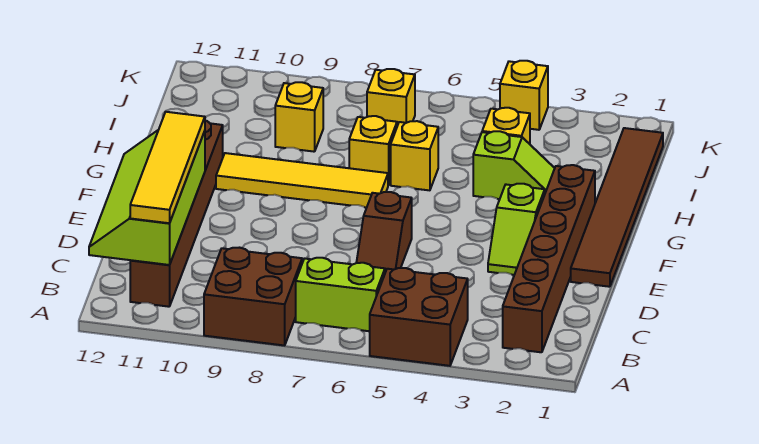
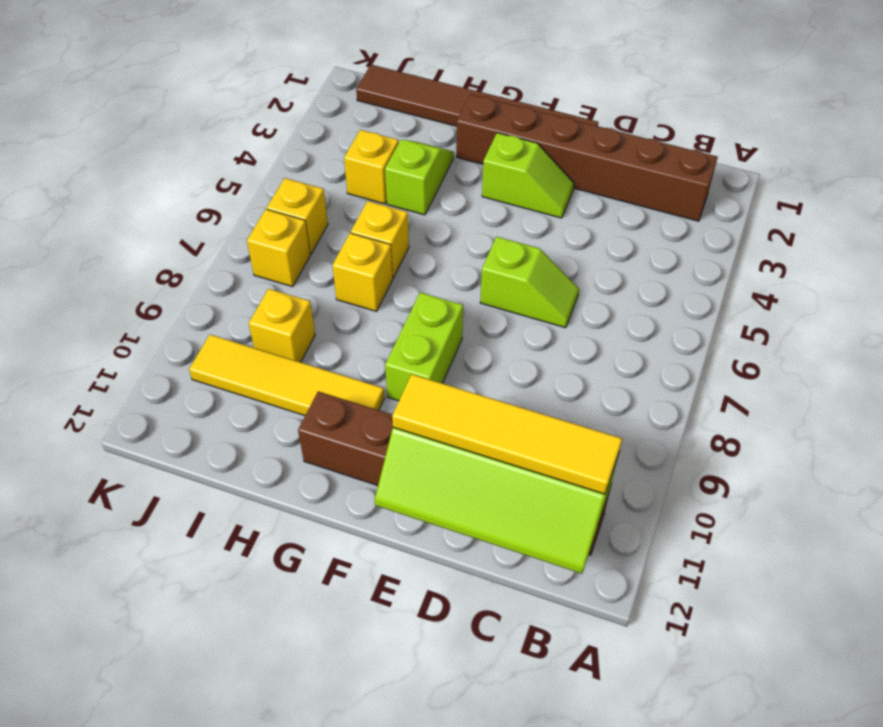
brown 2x2 brick [370,268,468,366] -> none
brown 2x2 brick [204,248,302,345] -> none
lime 1x2 brick [296,258,385,331] -> lime 1x2 brick moved to [385,292,463,401]
brown 1x2 slope [356,192,412,272] -> lime 1x2 slope [480,237,579,328]
yellow 1x4 tile [216,153,388,207] -> yellow 1x4 tile turned to [189,335,384,415]
yellow 1x1 brick [500,61,548,130] -> yellow 1x1 brick moved to [267,178,328,254]

